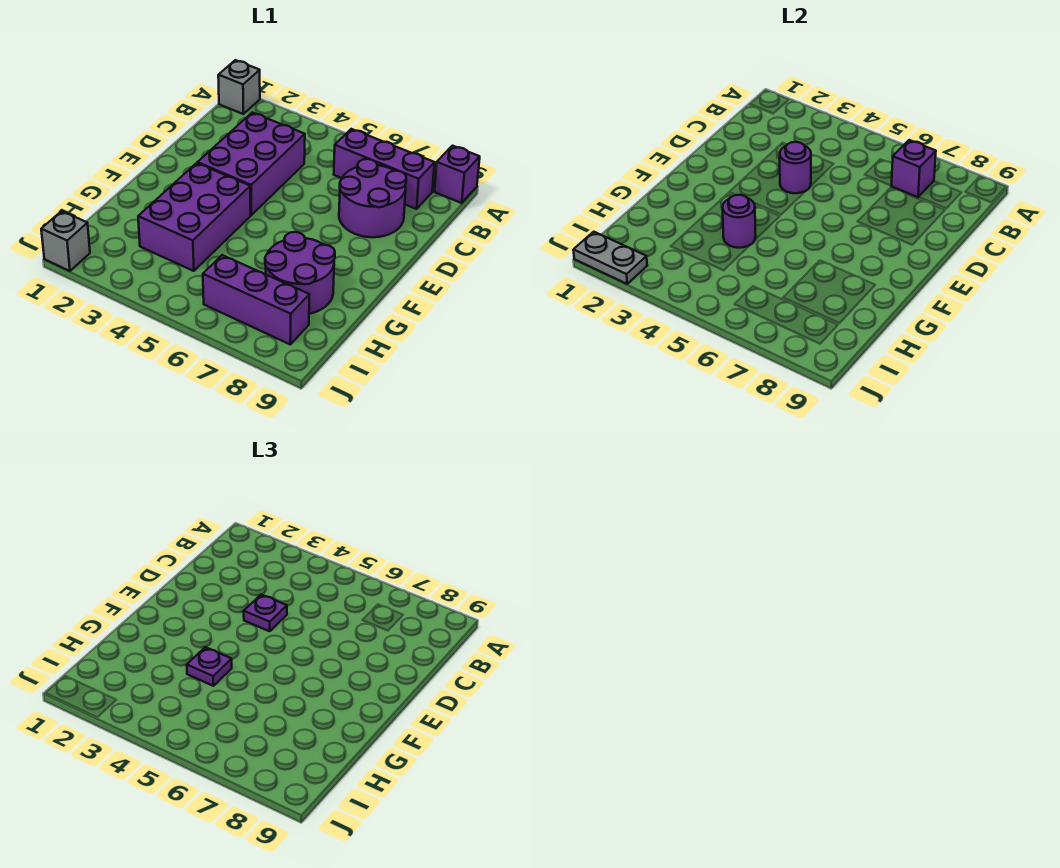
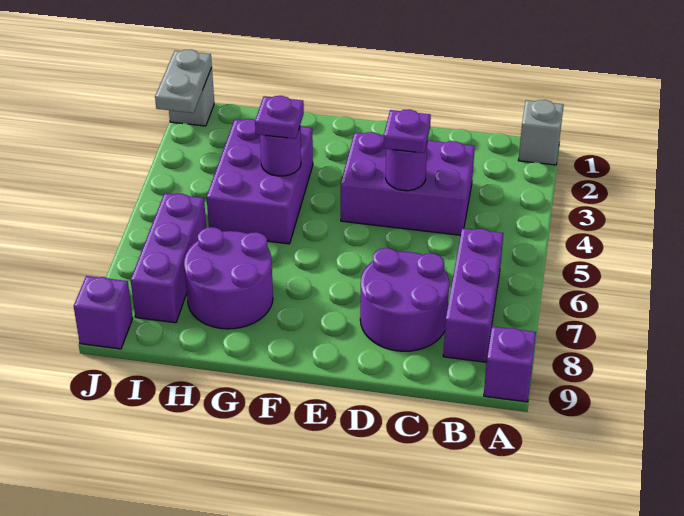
purple 1x1 brick [891,140,936,197] -> purple 1x1 brick moved to [74,276,133,349]
purple 2x3 brick [138,163,251,271] -> purple 2x3 brick turned to [207,119,313,244]

